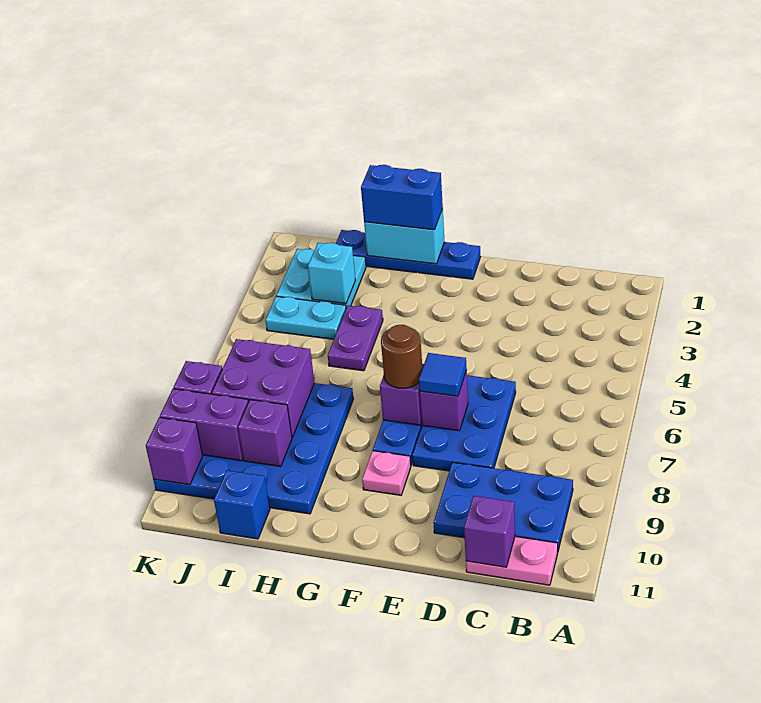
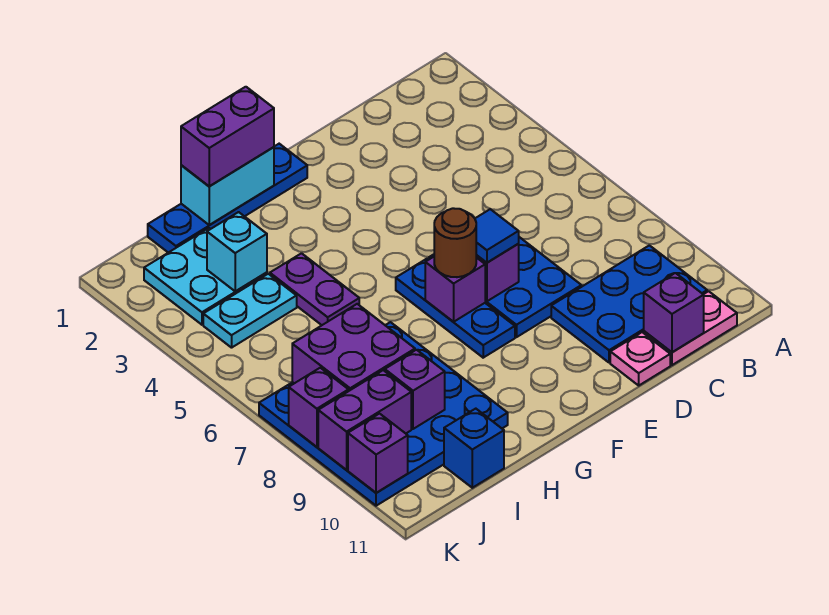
pink 1x1 plate [362,451,411,495] -> pink 1x1 plate moved to [610,332,670,385]
blue 1x2 brick [361,165,443,230] -> purple 1x2 brick [181,87,274,186]

